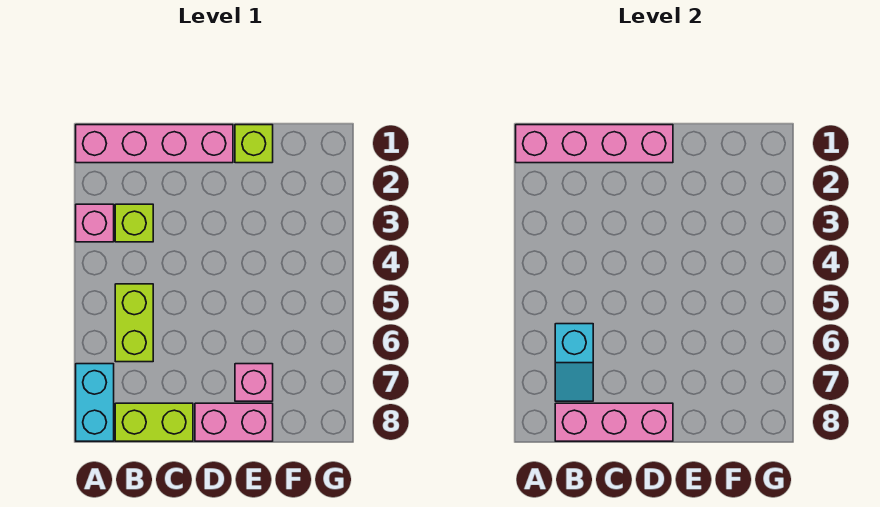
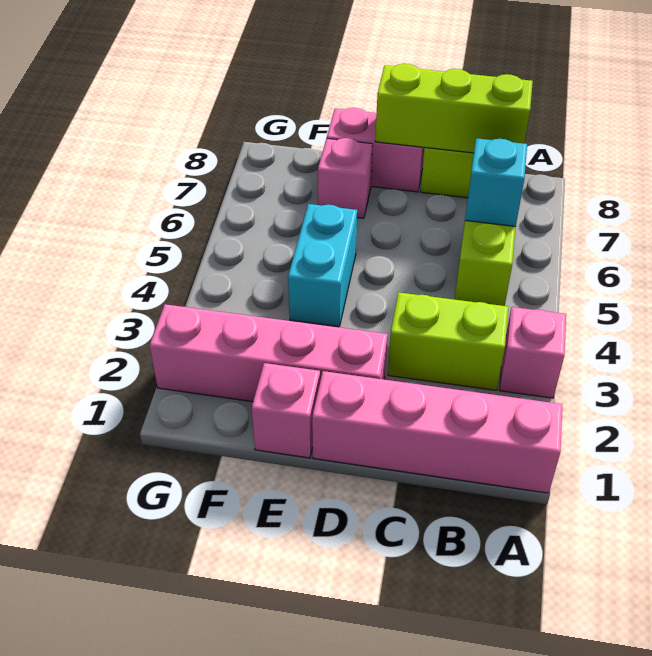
pink 1x4 brick [516,125,673,163] -> pink 1x4 brick moved to [149,304,388,402]
cyan 1x2 brick [76,364,114,441] -> cyan 1x2 brick moved to [288,204,357,327]
lime 1x1 brick [115,204,153,242] -> lime 1x2 brick [388,292,509,390]
pink 1x3 brick [555,403,673,441] -> lime 1x3 brick [375,64,533,153]
lime 1x1 brick [235,125,273,163] -> pink 1x1 brick [252,363,320,458]

